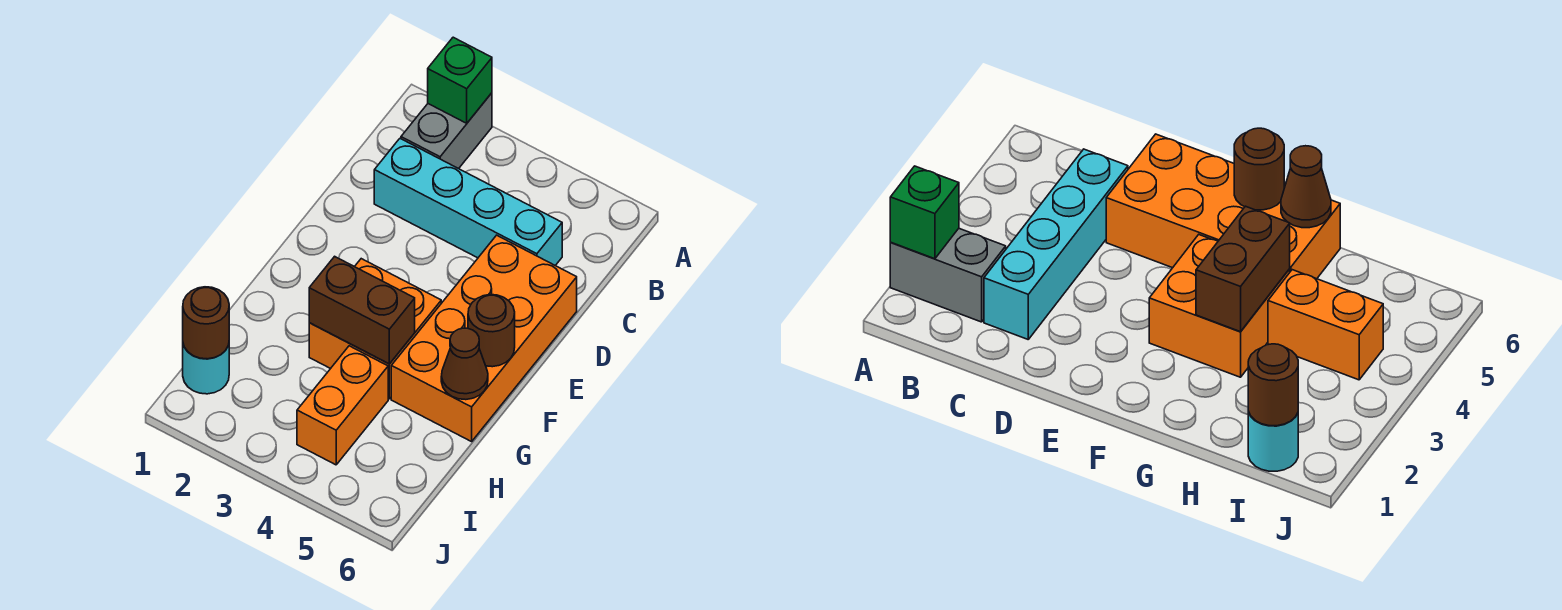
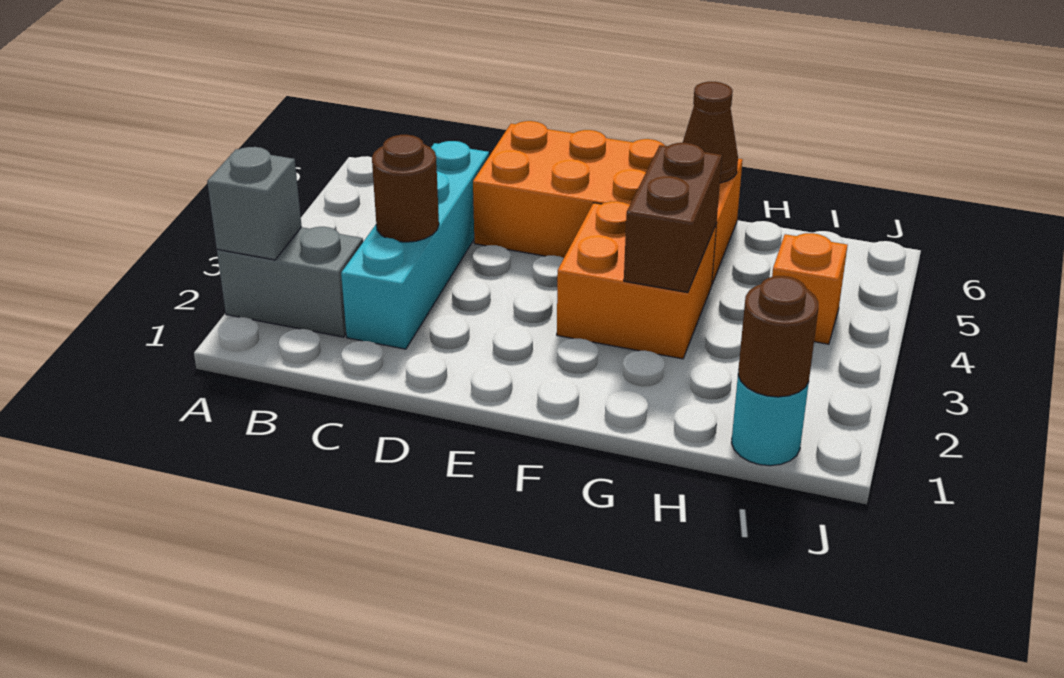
green 1x1 brick [428,37,492,123] -> grey 1x1 brick [207,147,302,260]
brown 1x1 round brick [468,295,515,367] -> brown 1x1 round brick moved to [372,135,439,242]
orange 1x2 brick [297,346,388,465] -> orange 1x1 brick [772,233,848,344]

